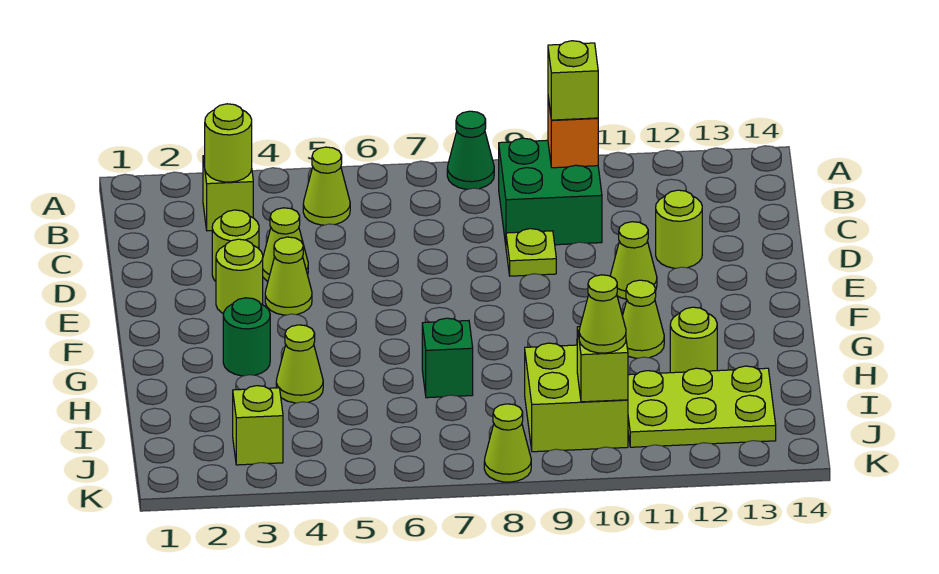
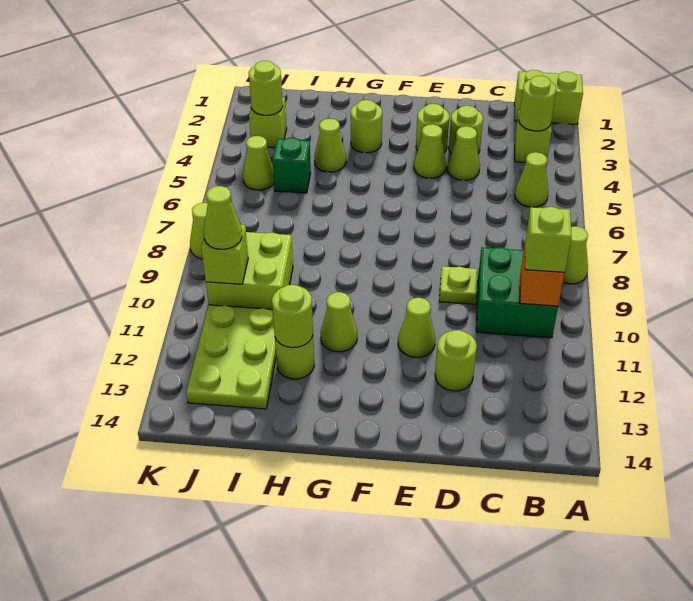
none -> lime 1x2 brick [514,70,583,124]
green 1x1 cone [447,111,494,189] -> lime 1x1 cone [563,226,588,284]
green 1x1 round brick [223,298,270,376] -> lime 1x1 round brick [351,100,382,153]
green 1x1 brick [422,318,473,398] -> green 1x1 brick moved to [273,138,311,193]
none -> lime 1x1 round brick [272,285,313,348]
none -> lime 1x1 round brick [249,61,283,115]
none -> lime 1x1 cone [243,136,274,190]

